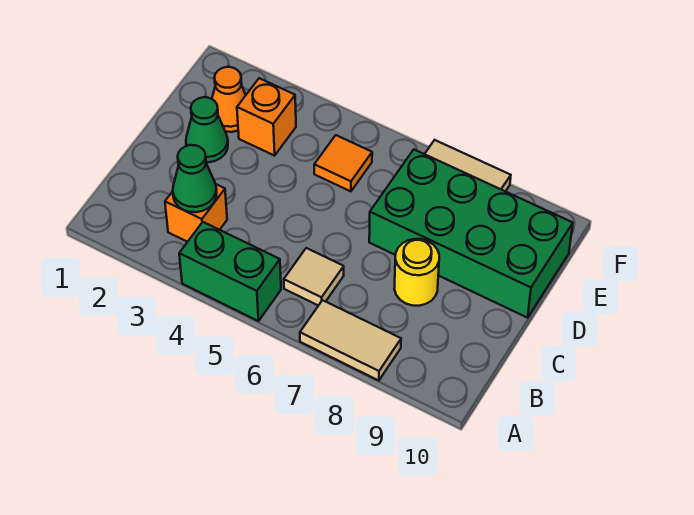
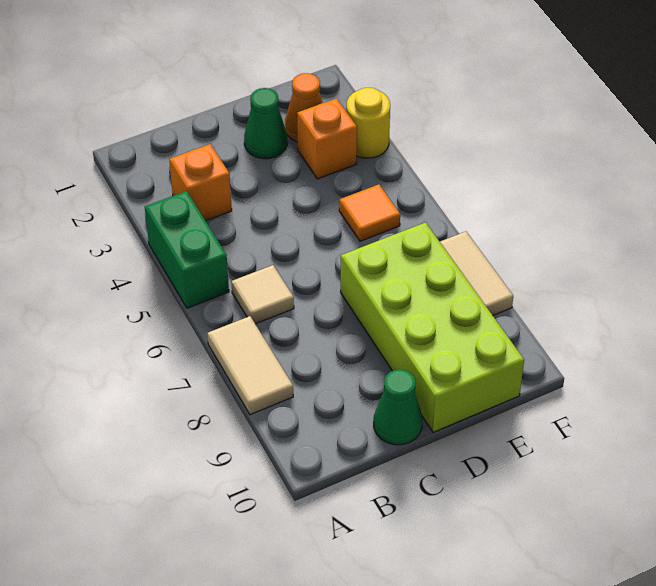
green 1x1 cone [173,145,217,212] -> green 1x1 cone moved to [374,369,422,445]
yellow 1x1 round brick [394,239,439,306] -> yellow 1x1 round brick moved to [346,88,390,158]
green 2x4 brick [369,150,573,318] -> lime 2x4 brick [341,222,524,432]

